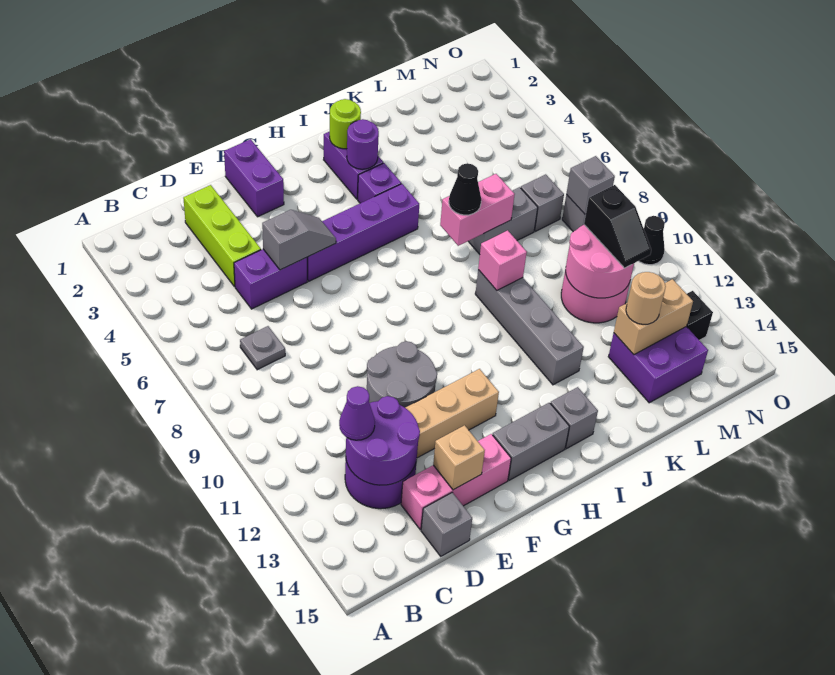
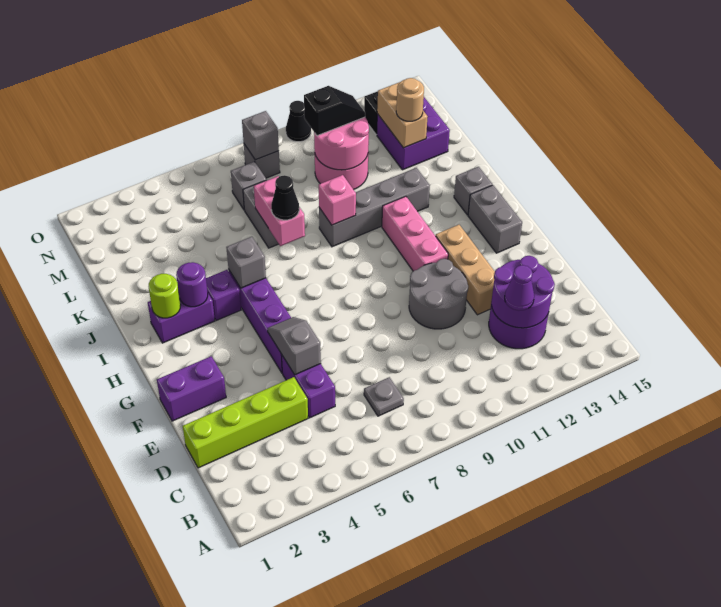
lime 1x3 brick [183,185,261,287] -> lime 1x4 brick [183,377,308,468]
pink 1x3 brick [401,434,511,530] -> pink 1x3 brick moved to [382,196,448,271]
grey 1x1 brick [421,493,472,556] -> grey 1x1 brick moved to [226,237,266,288]
tan 1x1 brick [433,425,485,490] -> none

